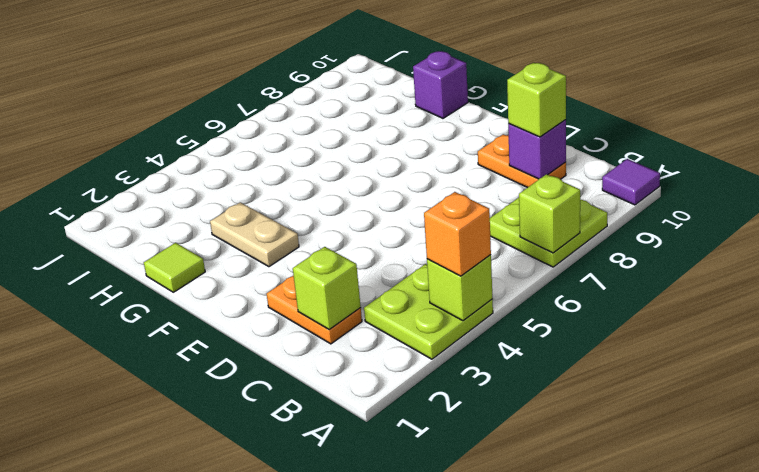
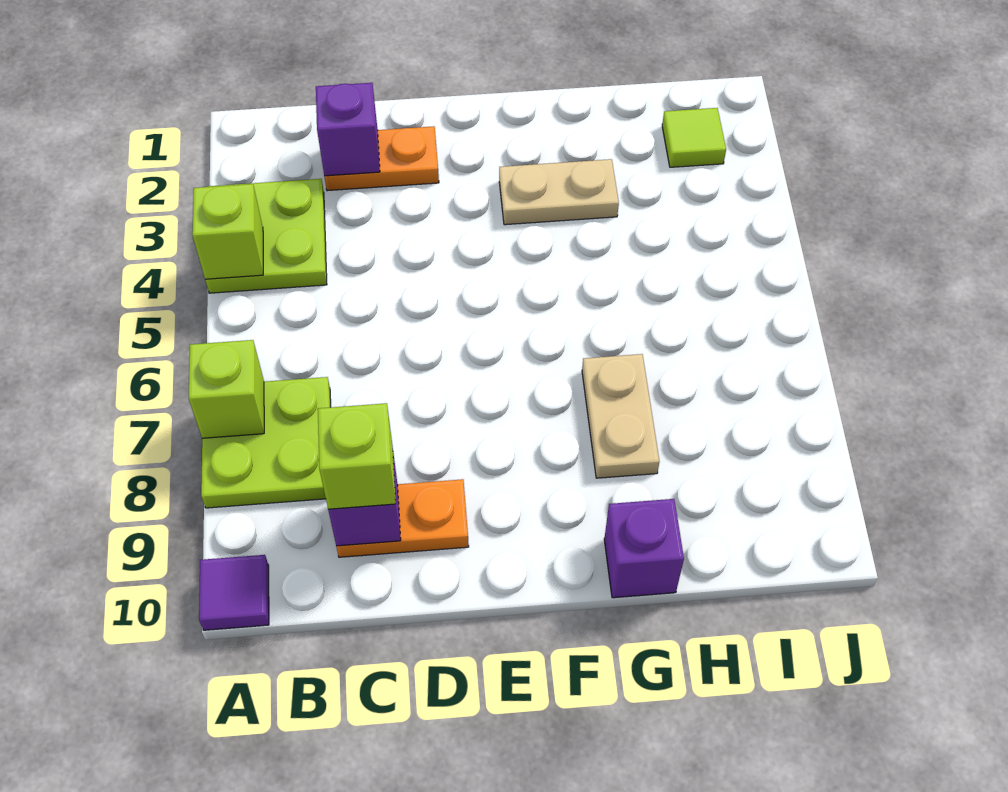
orange 1x1 brick [424,192,491,276] -> none
lime 1x1 brick [293,247,361,330] -> purple 1x1 brick [316,83,380,176]
lime 1x1 tile [144,243,205,292] -> lime 1x1 tile moved to [662,108,726,167]
none -> tan 1x2 plate [582,354,659,478]

